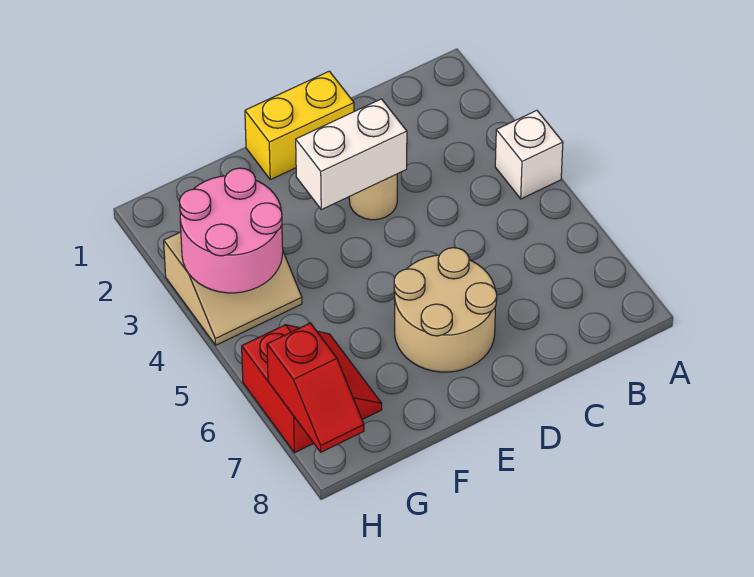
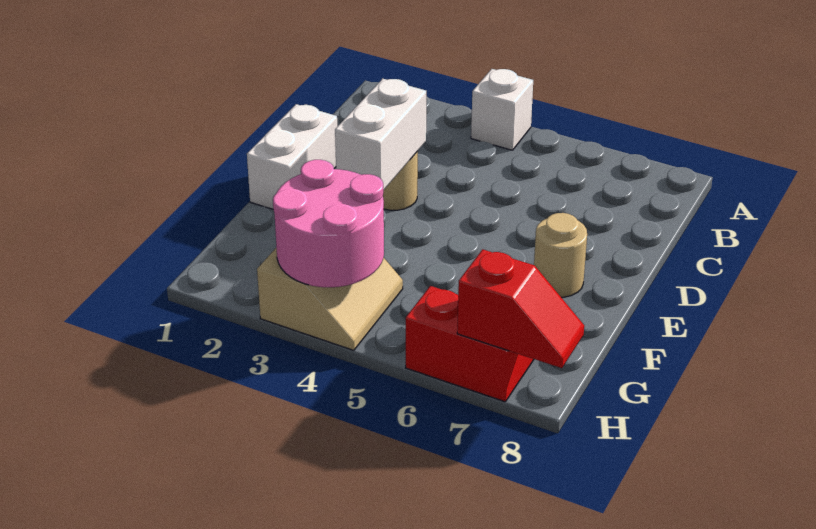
yellow 1x2 brick [245,71,354,180] -> white 1x2 brick [247,104,337,209]
tan 2x2 round brick [394,248,497,372] -> tan 1x1 round brick [534,213,587,297]

